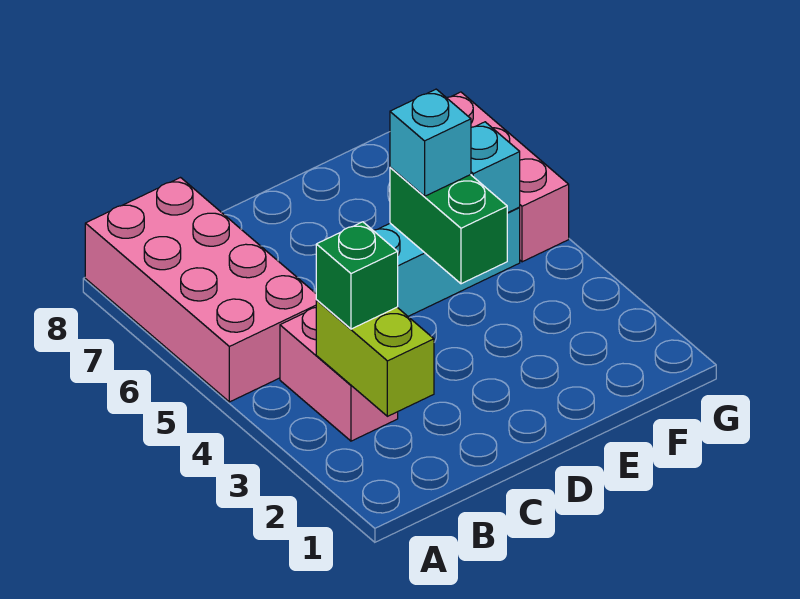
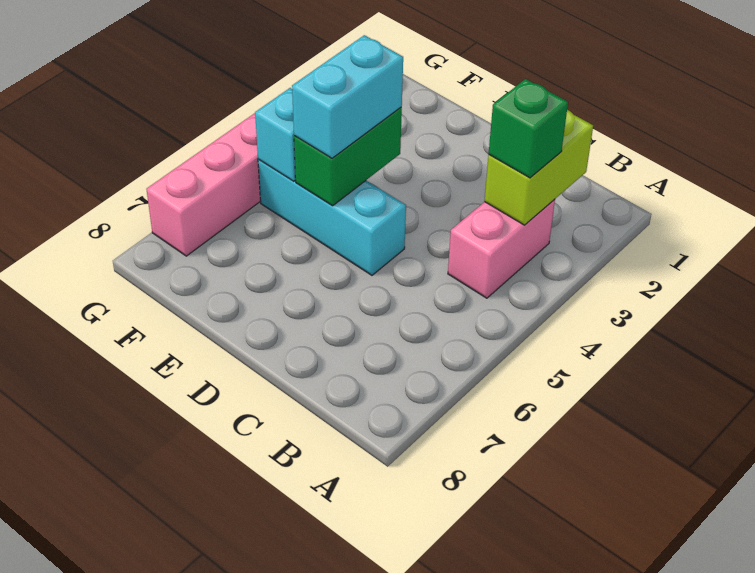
pink 2x4 brick [85,178,316,402] -> none
cyan 1x1 brick [390,89,471,196] -> cyan 1x2 brick [292,35,403,158]

